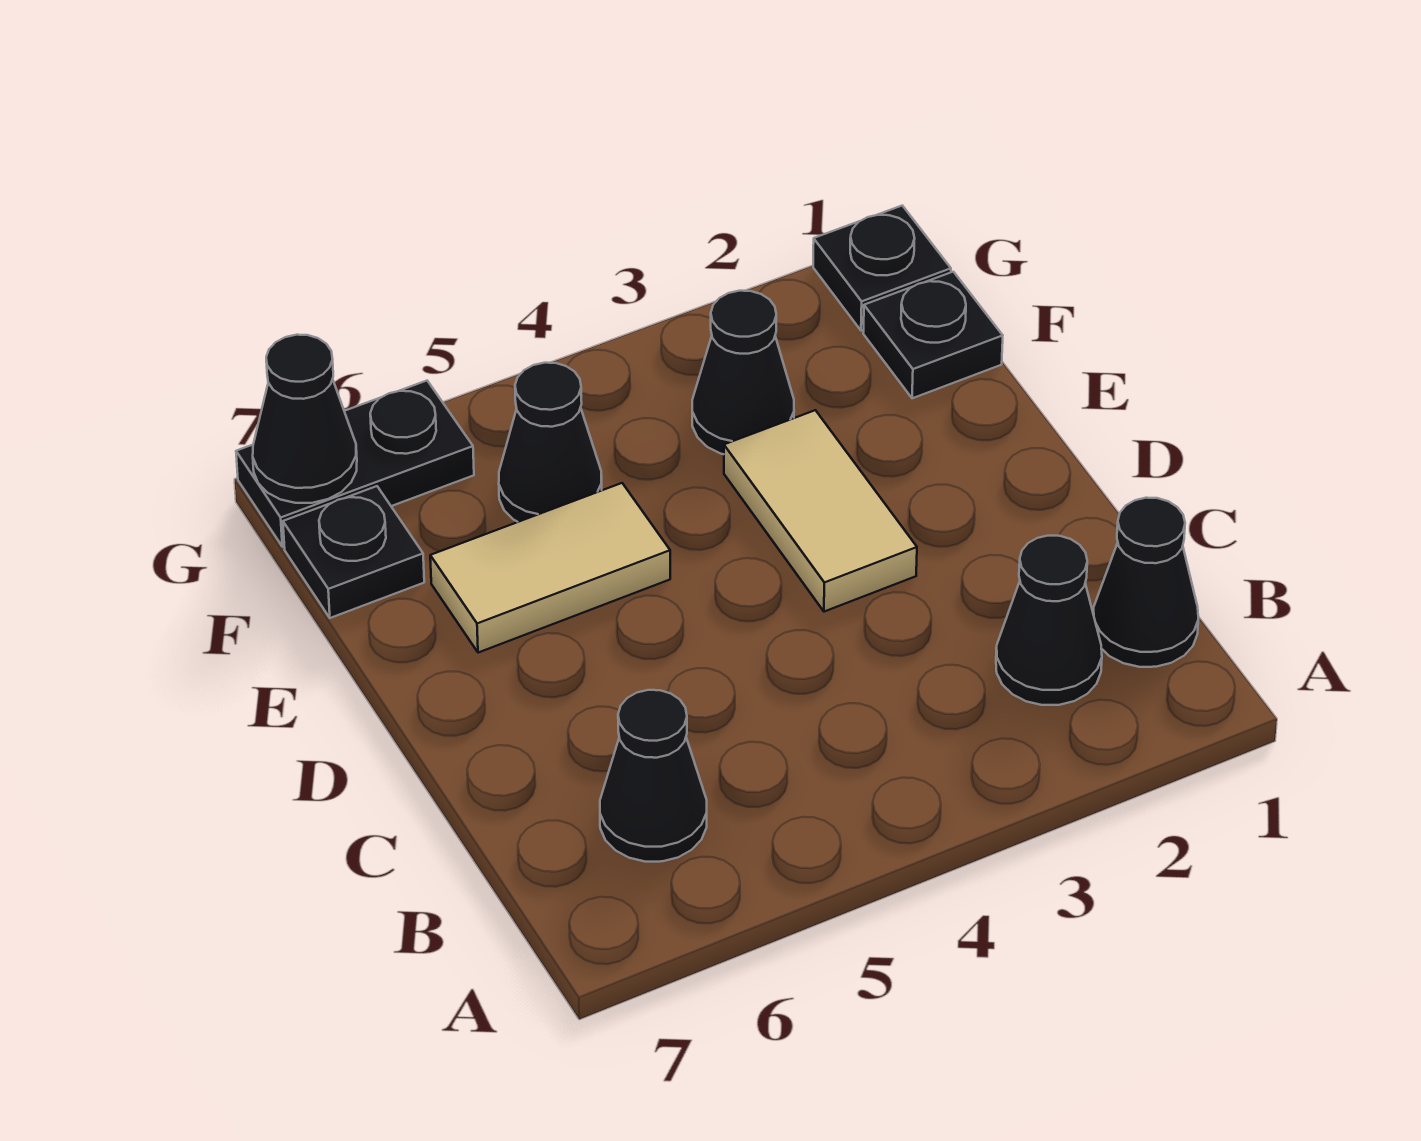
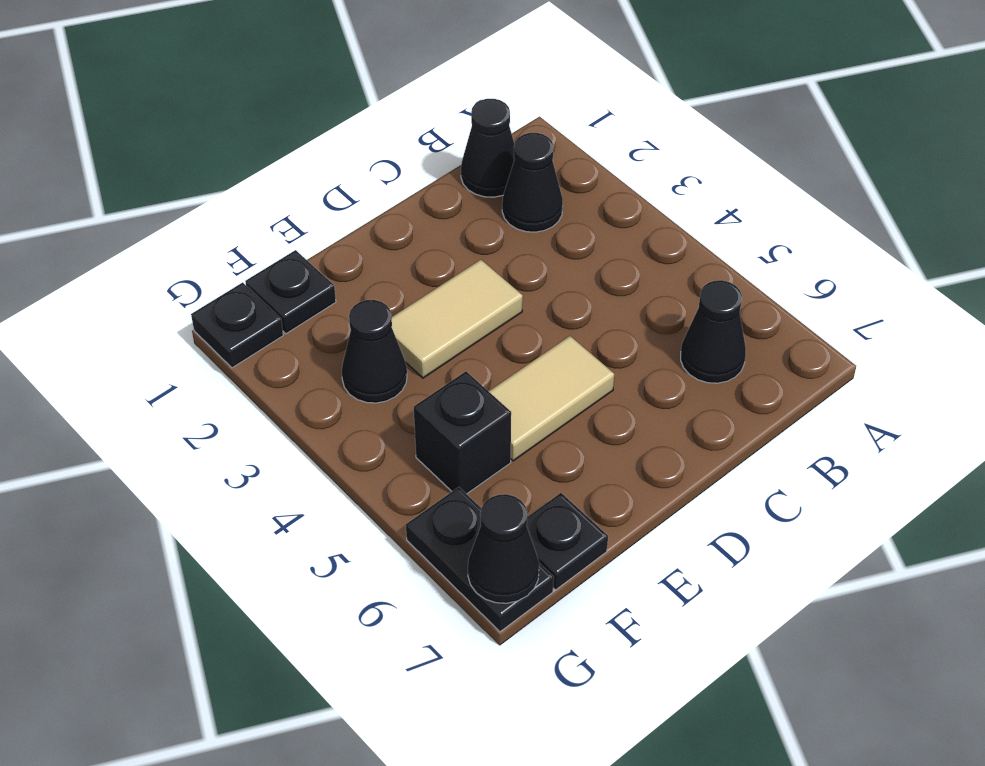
tan 1x2 tile [430,483,670,653] -> tan 1x2 tile turned to [489,336,614,461]
black 1x1 cone [499,363,602,522] -> black 1x1 brick [414,371,511,494]

